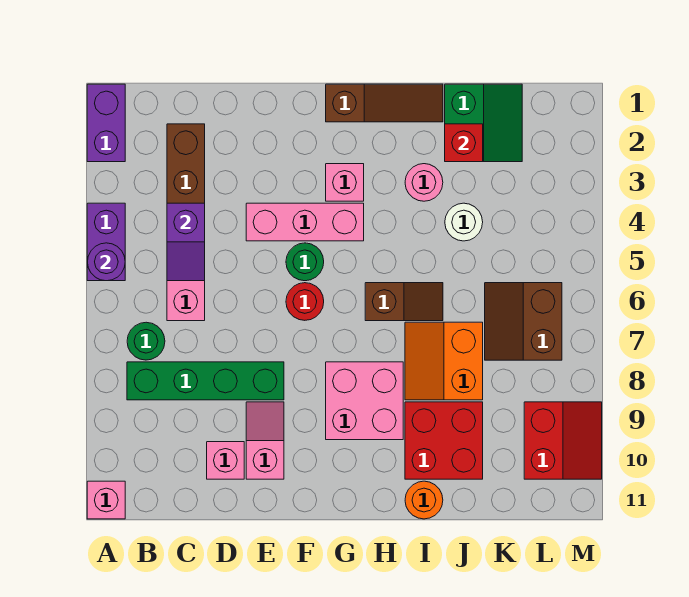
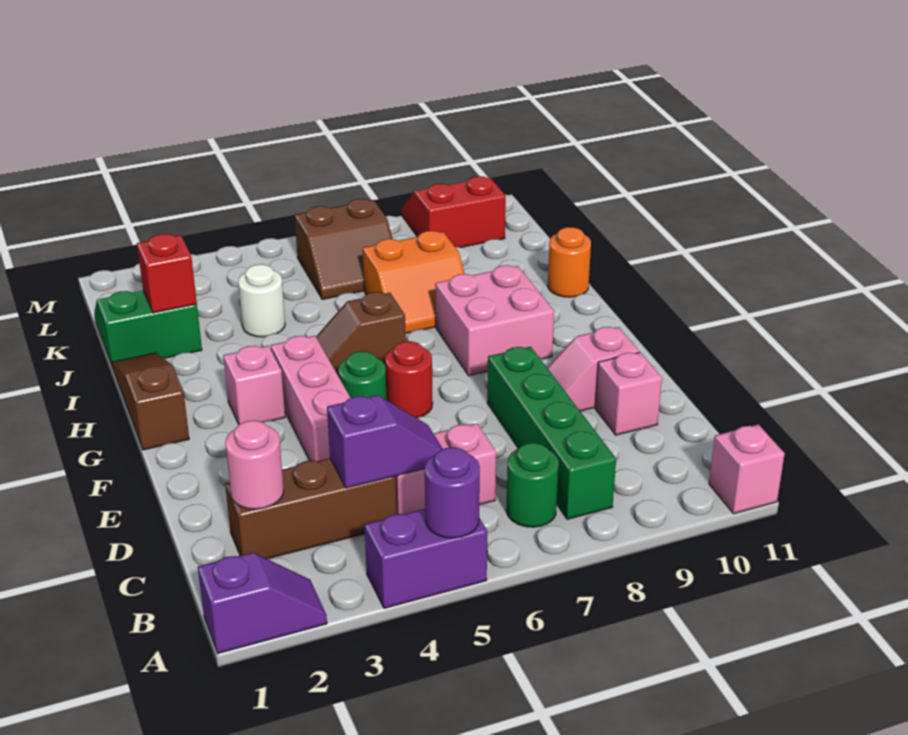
purple 1x2 brick [87,84,125,162] -> purple 1x2 slope [198,553,327,654]
brown 1x2 slope [365,283,443,321] -> brown 1x2 slope turned to [316,292,406,375]
pink 1x1 round brick [405,164,443,201] -> pink 1x1 round brick moved to [225,420,284,509]
red 2x2 brick [405,402,483,479] -> none

